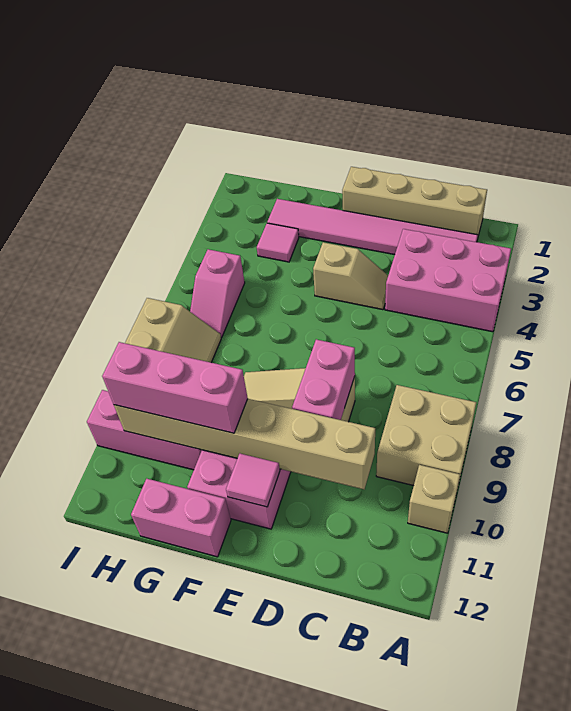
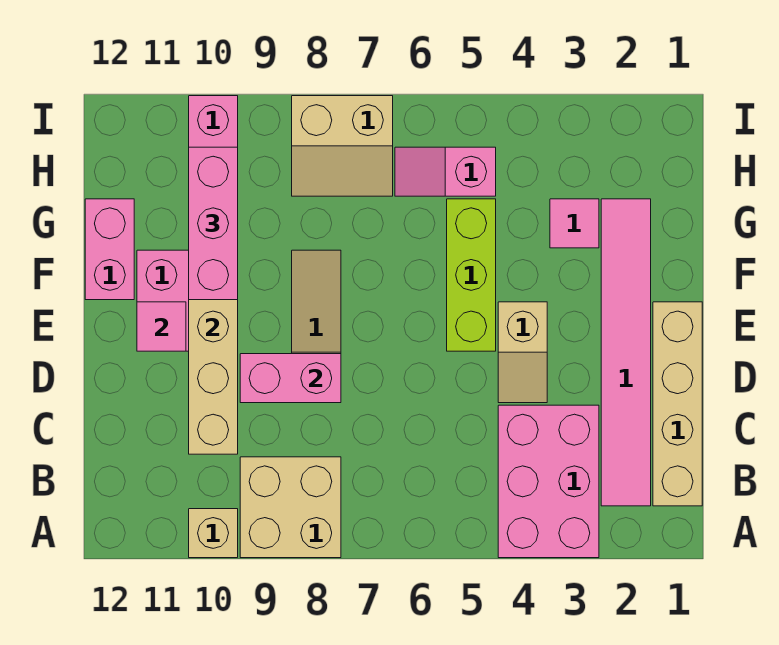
none -> lime 1x3 brick [447,199,496,351]

